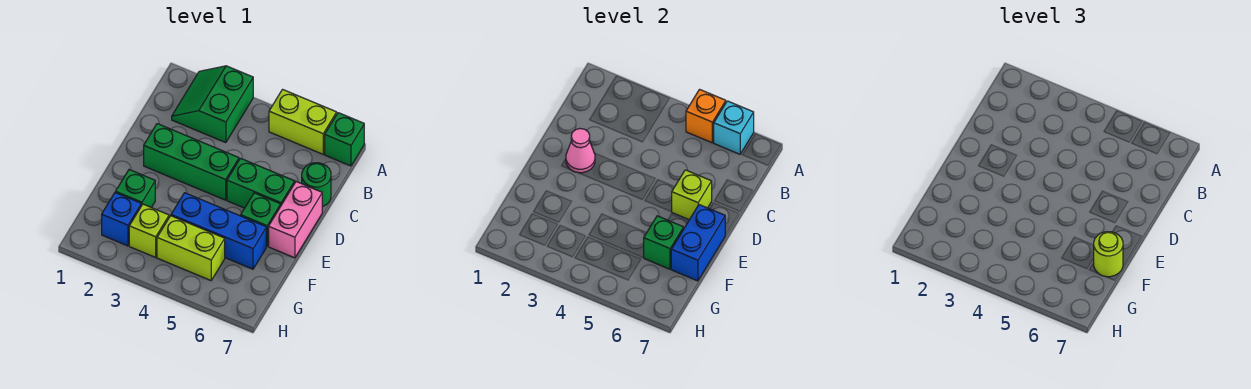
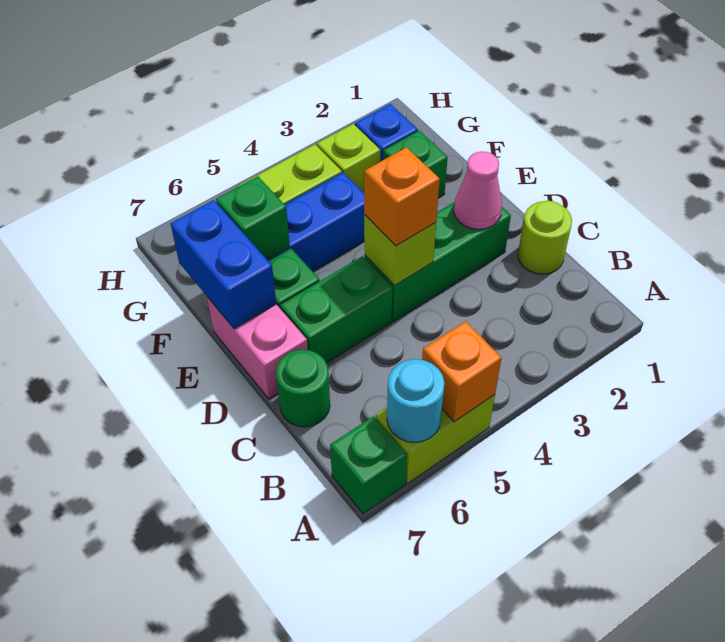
green 2x2 slope [172,66,253,143] -> none
cyan 1x1 brick [714,101,754,154] -> cyan 1x1 round brick [387,359,445,442]
none -> orange 1x1 brick [364,147,440,246]
lime 1x1 brick [672,170,712,220] -> lime 1x1 brick moved to [364,215,436,286]
lime 1x1 round brick [1094,232,1123,277] -> lime 1x1 round brick moved to [518,201,572,274]

